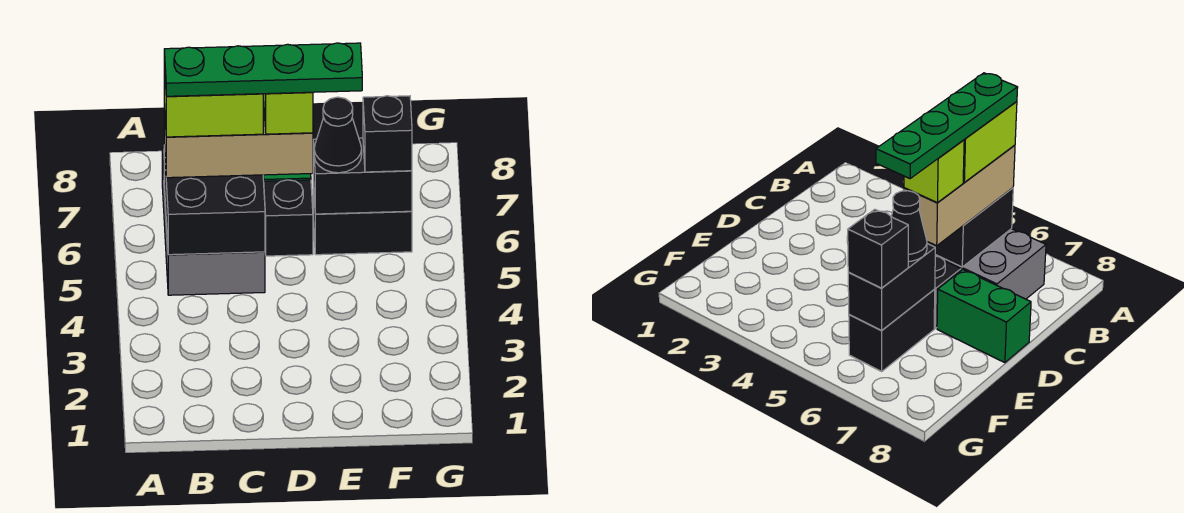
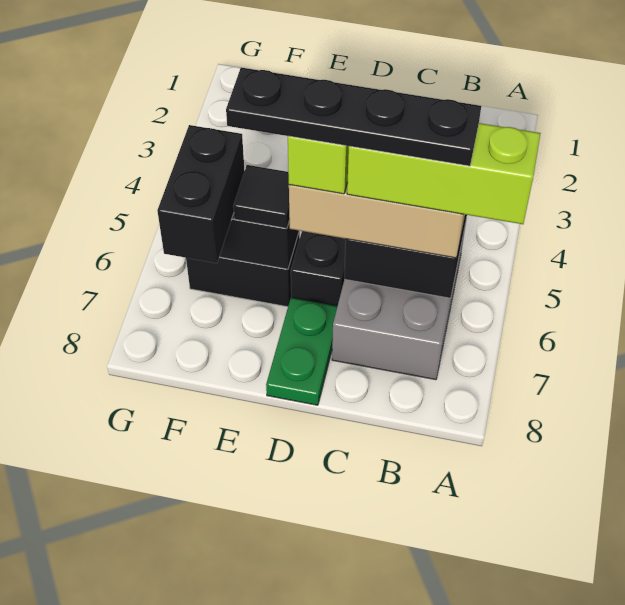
lime 1x2 brick [164,64,263,137] -> lime 1x3 brick [347,123,541,224]
green 1x4 plate [164,43,362,96] -> black 1x4 plate [226,68,481,166]
green 1x2 brick [937,270,1031,363] -> green 1x2 plate [266,298,337,405]
black 1x1 cone [314,97,362,173] -> black 1x1 tile [233,165,290,228]
black 1x1 brick [363,96,412,172] -> black 1x2 brick [157,125,245,263]

